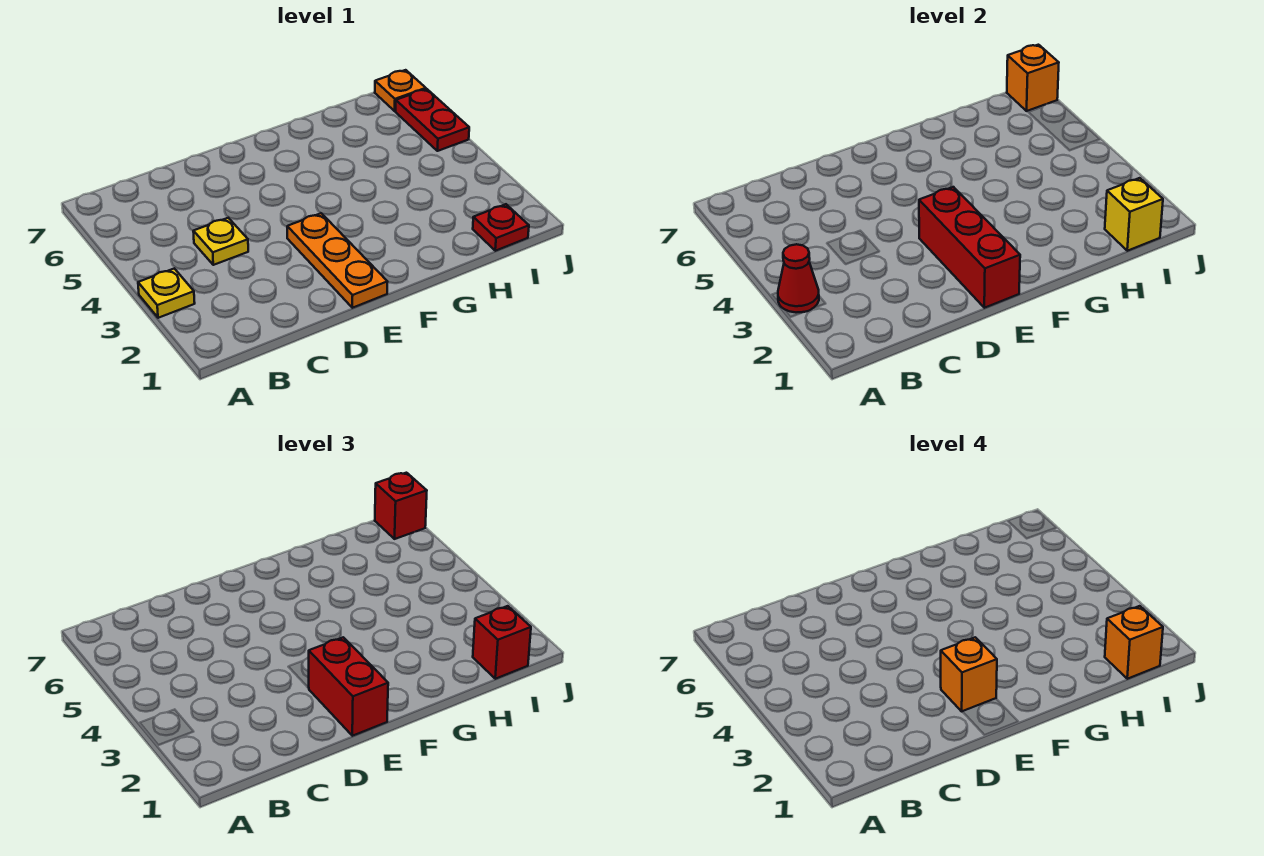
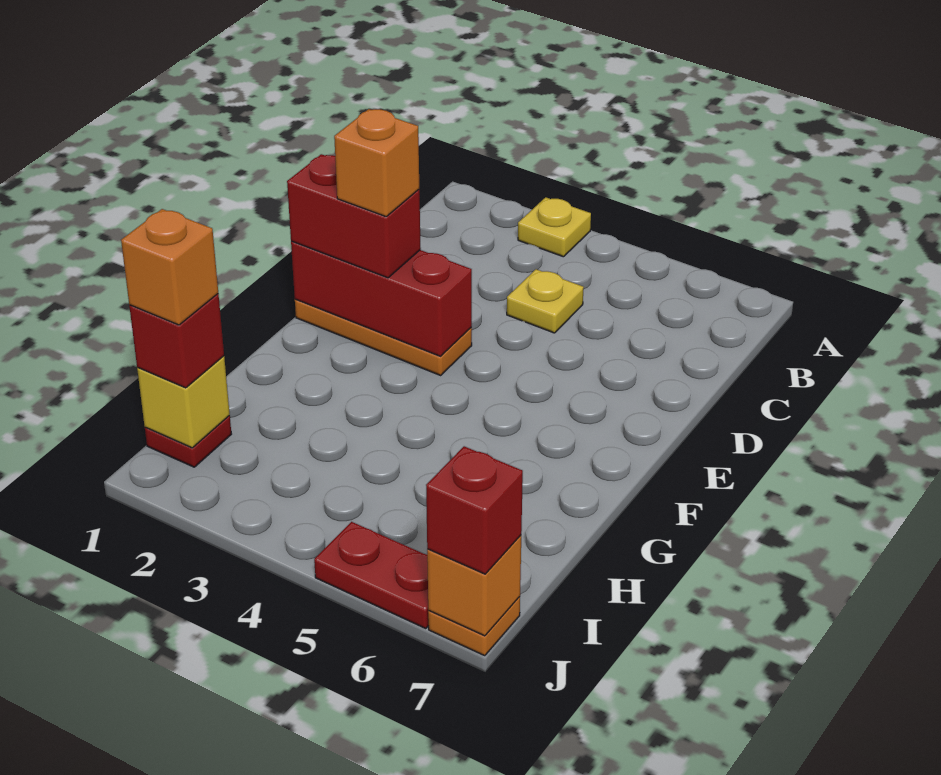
red 1x1 cone [778,244,819,312] -> none

